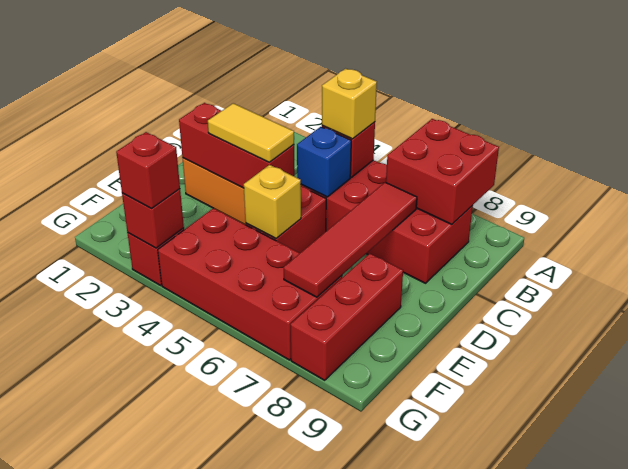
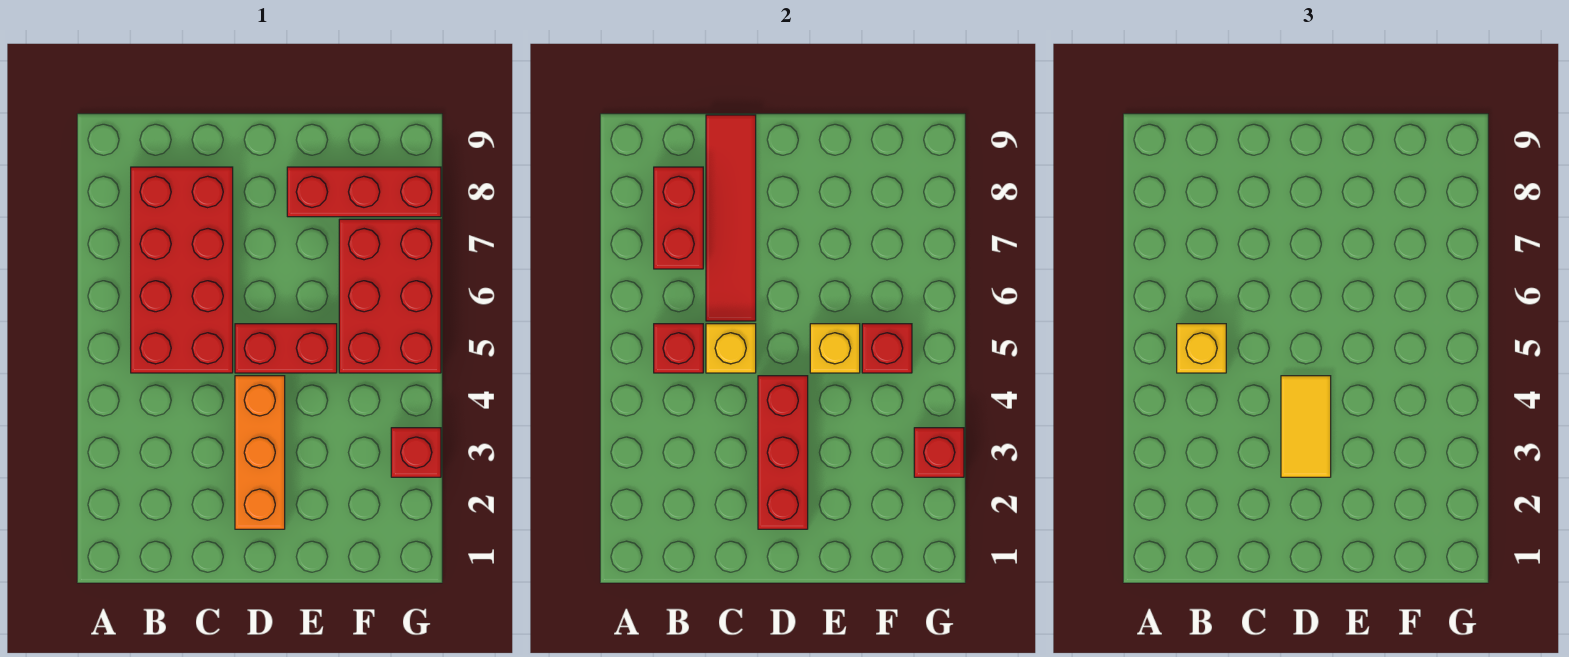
red 2x2 brick [386,119,499,224] -> red 1x2 brick [654,167,703,269]
blue 1x1 brick [297,127,351,197] -> yellow 1x1 brick [706,324,756,373]
red 1x4 tile [284,182,417,297] -> red 1x4 tile turned to [706,115,756,321]
red 2x4 brick [158,208,342,360] -> red 2x3 brick [339,219,441,373]
red 1x1 brick [116,132,180,208] -> red 1x1 brick moved to [862,324,912,373]

